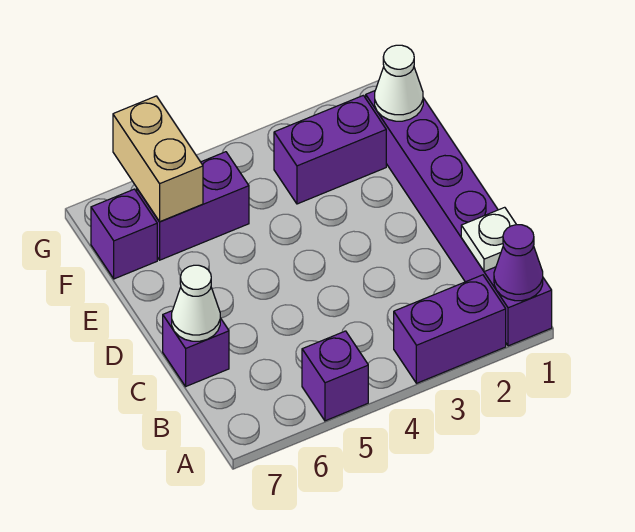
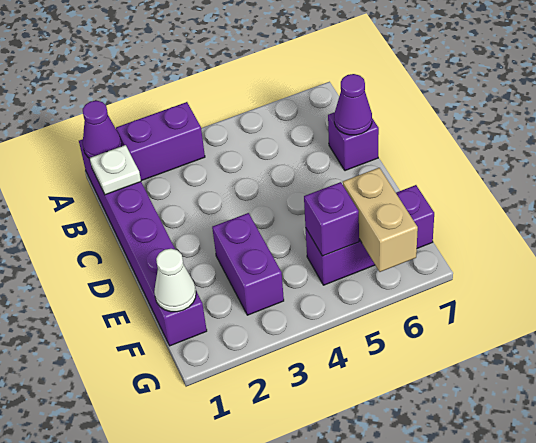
purple 1x1 brick [302,331,368,421] -> purple 1x1 brick moved to [304,182,359,256]
white 1x1 cone [172,265,220,341] -> purple 1x1 cone [334,74,372,135]
purple 1x2 brick [274,95,386,204] -> purple 1x2 brick turned to [212,213,284,315]

